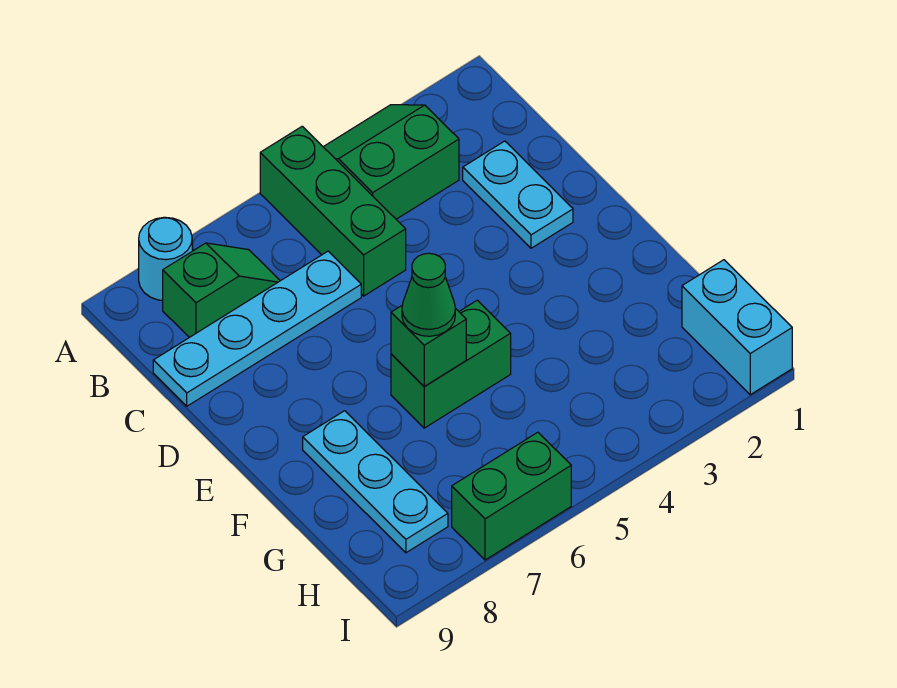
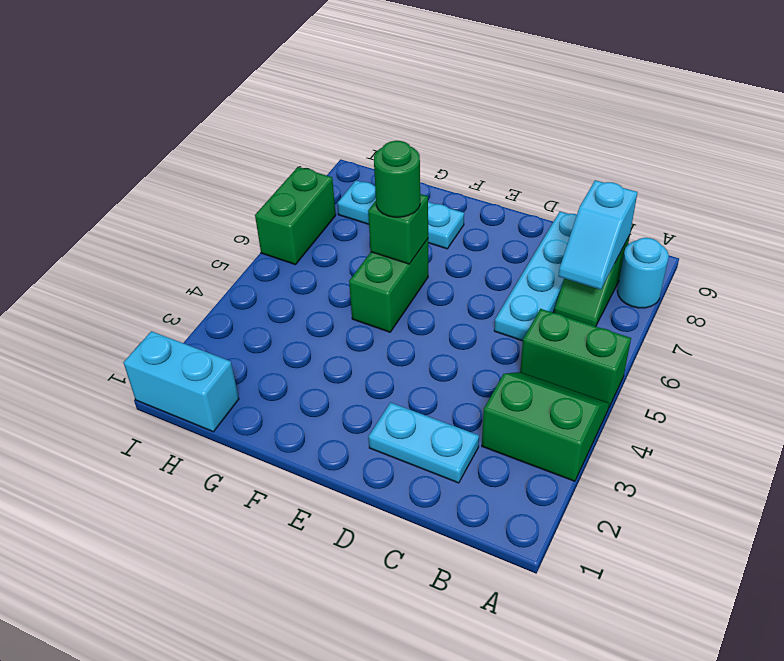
green 2x2 slope [324,105,459,219] -> green 2x2 slope turned to [482,372,609,481]
green 1x3 brick [260,126,406,296] -> green 1x2 brick [520,309,631,407]
none -> cyan 1x2 slope [558,180,637,290]
green 1x1 cone [402,253,455,336] -> green 1x1 round brick [374,141,420,217]

